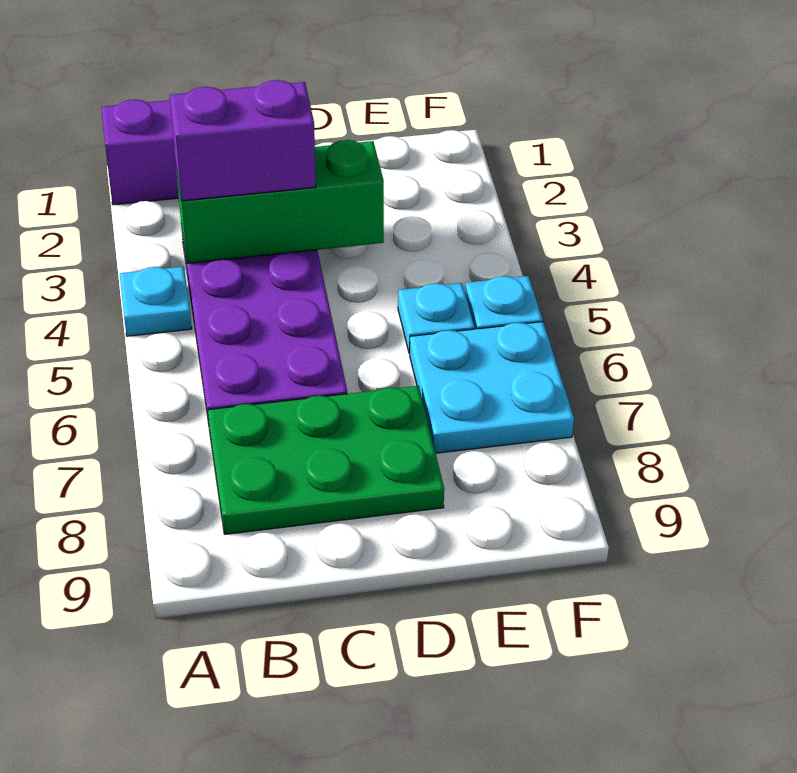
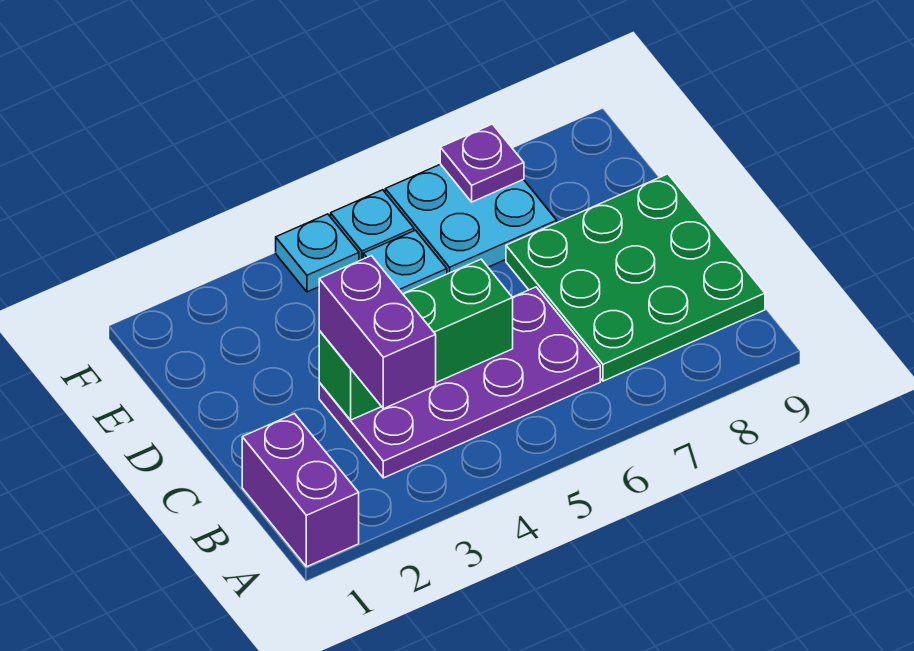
cyan 1x1 plate [120,267,192,336] -> cyan 1x1 plate moved to [276,214,359,292]
green 1x3 brick [176,140,384,263] -> green 1x3 brick turned to [319,259,513,420]
green 2x3 plate [208,386,444,534] -> green 3x3 plate [506,174,765,381]
none -> purple 1x1 plate [440,124,524,202]

